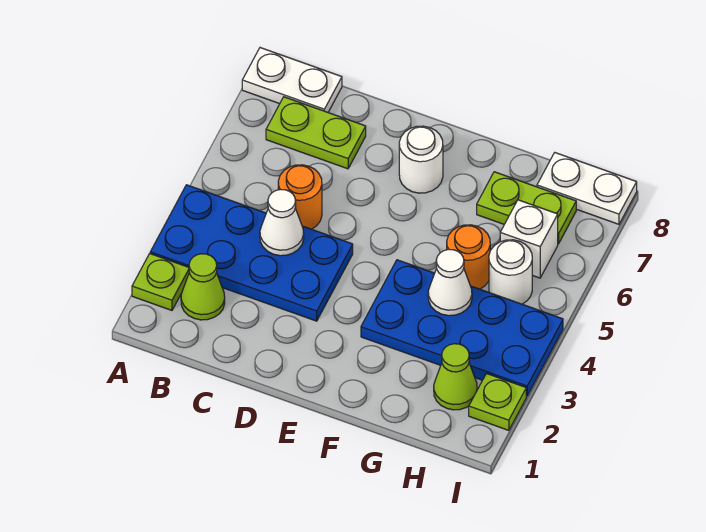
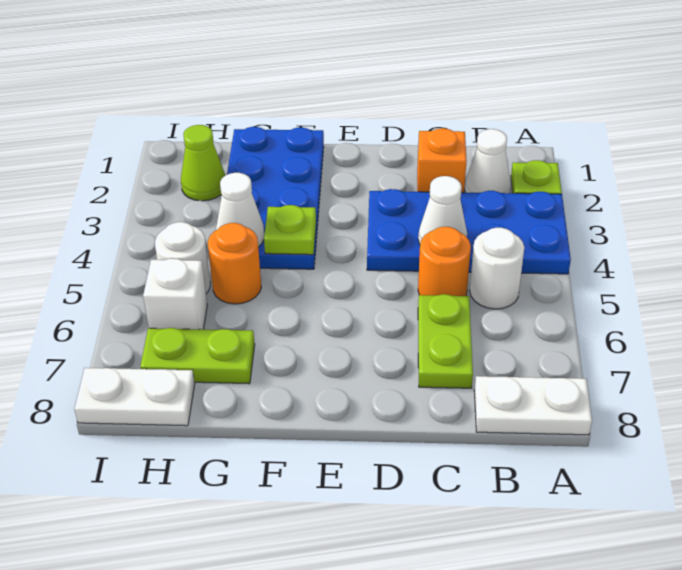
lime 1x1 cone [181,254,225,320] -> white 1x1 cone [465,129,511,193]
lime 1x2 plate [266,97,366,169] -> lime 1x2 plate turned to [418,294,473,388]
none -> orange 1x1 brick [417,128,466,193]
white 1x1 round brick [399,126,443,193] -> white 1x1 round brick moved to [470,228,524,309]
blue 2x4 plate [361,260,563,396] -> blue 2x4 plate turned to [227,127,324,269]
lime 1x1 plate [469,374,526,430] -> lime 1x1 plate moved to [264,205,316,255]

